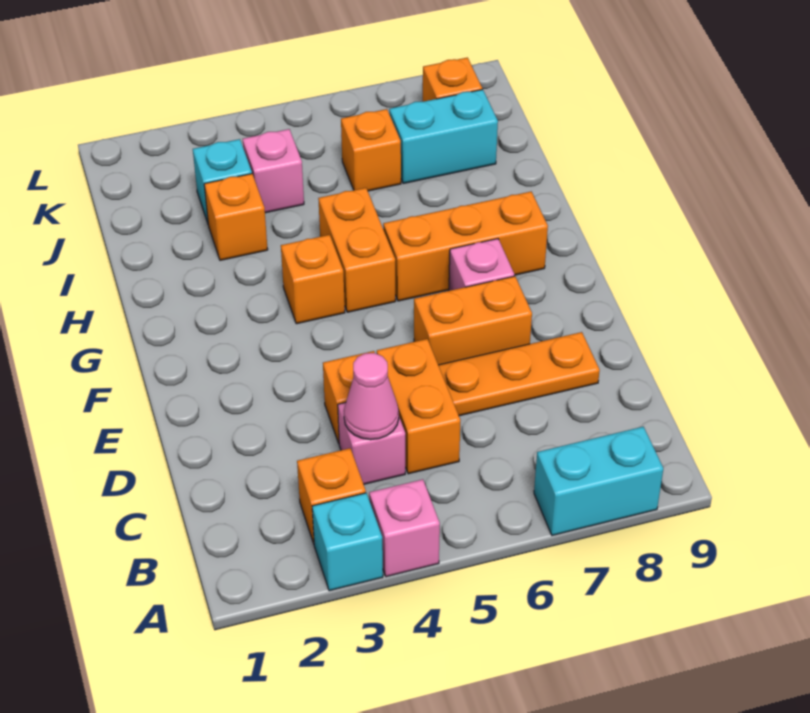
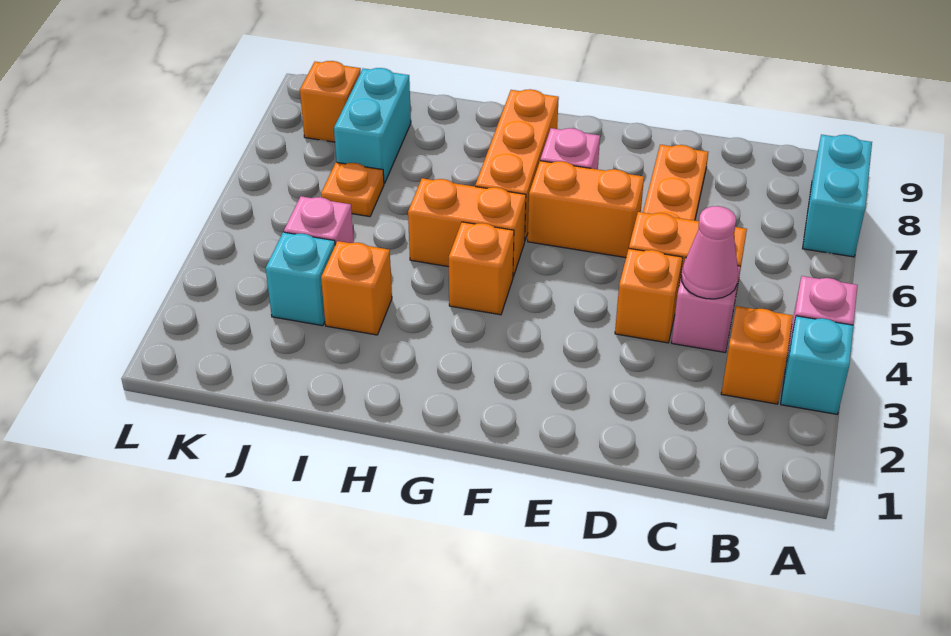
orange 1x2 brick [414,276,532,365] -> orange 1x2 brick turned to [528,161,644,258]
orange 1x1 brick [341,109,401,191] -> orange 1x1 plate [321,162,384,217]

